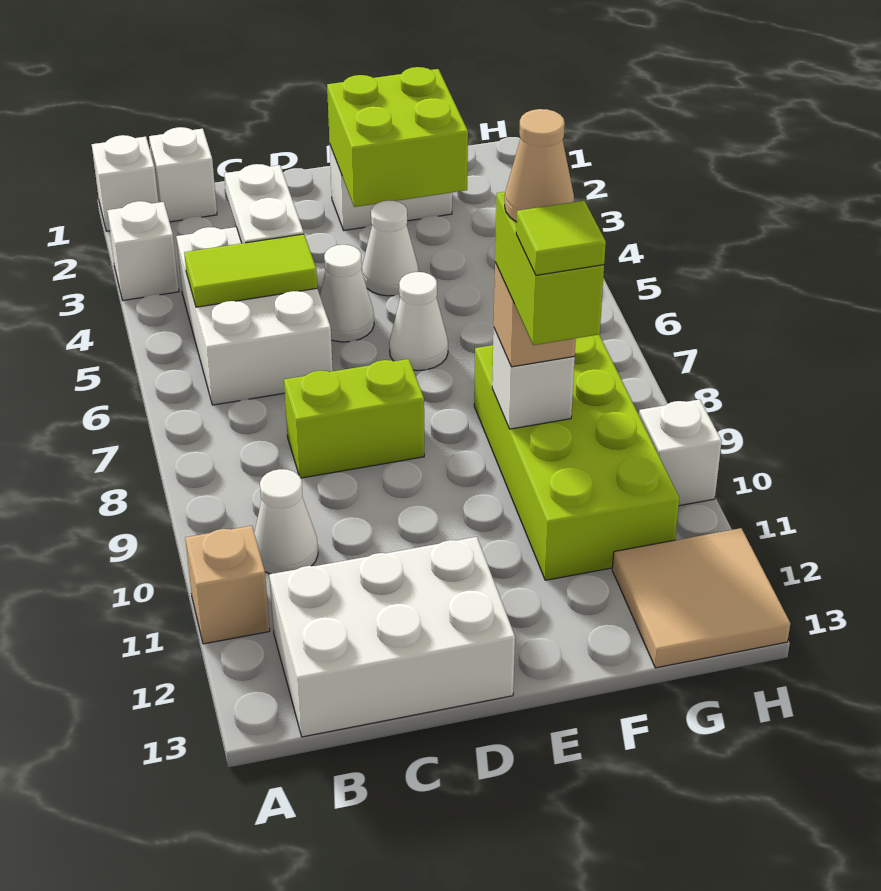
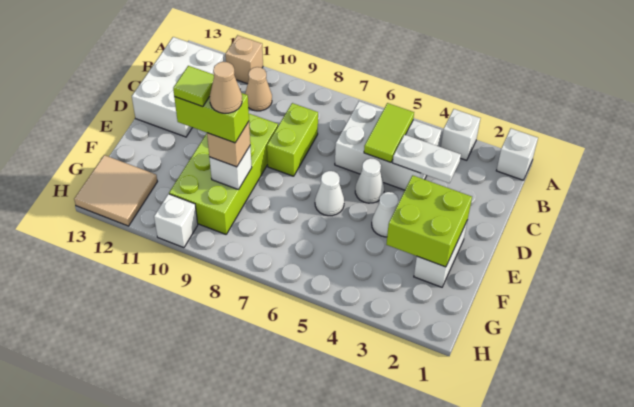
white 1x1 brick [149,127,217,222] -> none
white 1x1 cone [254,469,318,574] -> tan 1x1 cone [245,67,272,111]
lime 2x4 brick [474,335,679,580] -> lime 2x4 brick turned to [169,114,278,234]

